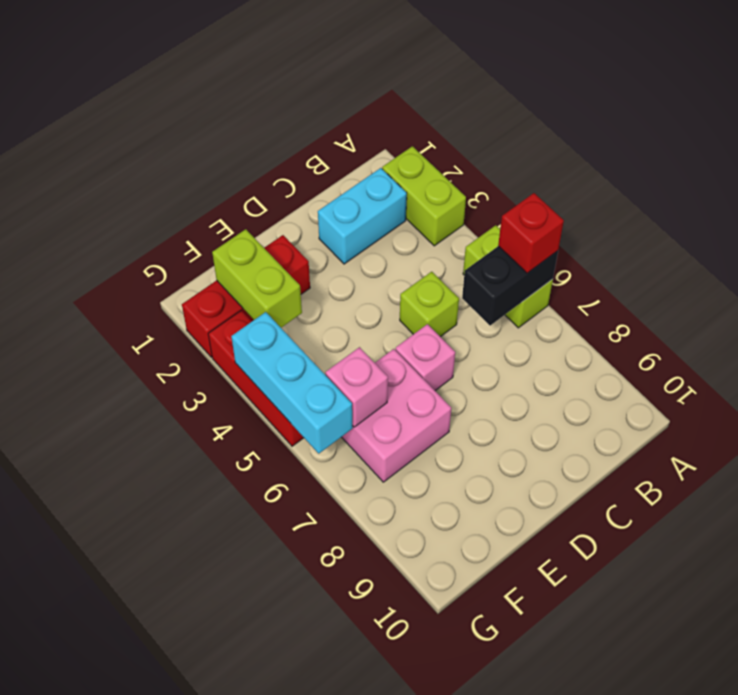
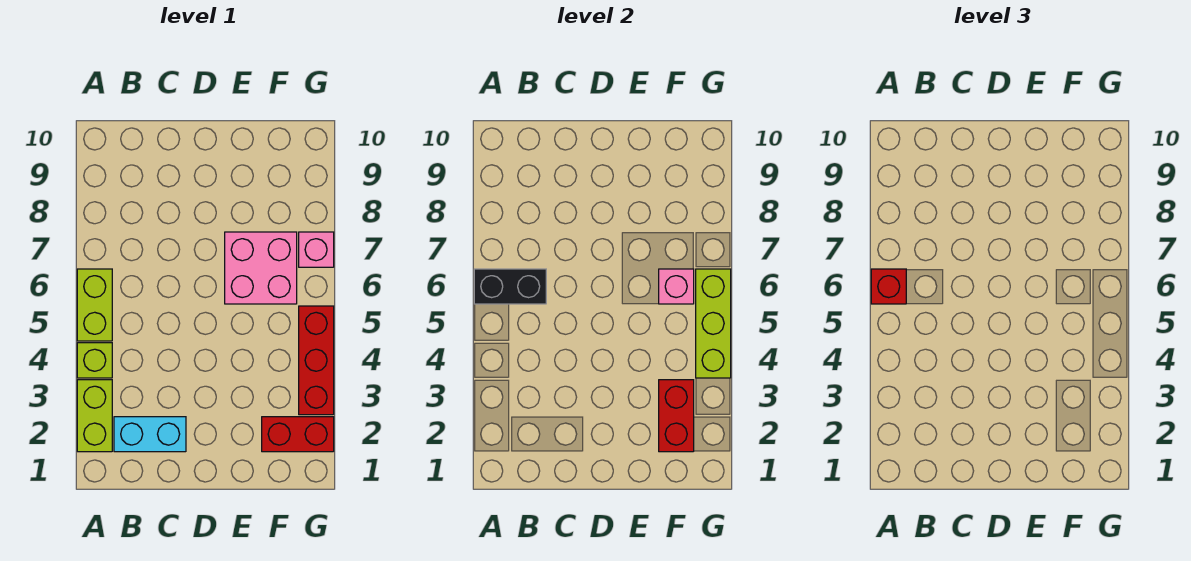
lime 1x1 brick [400,272,459,337] -> lime 1x1 brick moved to [77,343,112,378]
pink 1x1 brick [395,324,455,391] -> pink 1x1 brick moved to [299,232,334,267]
red 1x3 brick [182,235,310,357] -> red 1x2 brick [262,417,334,452]
lime 1x2 brick [212,229,302,328] -> red 1x2 brick [659,380,694,452]
cyan 1x3 brick [231,312,353,453] -> lime 1x3 brick [696,269,731,378]

